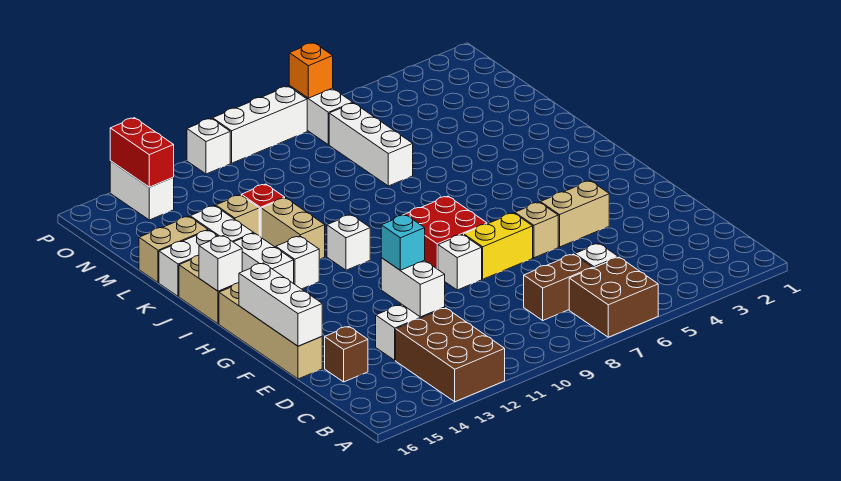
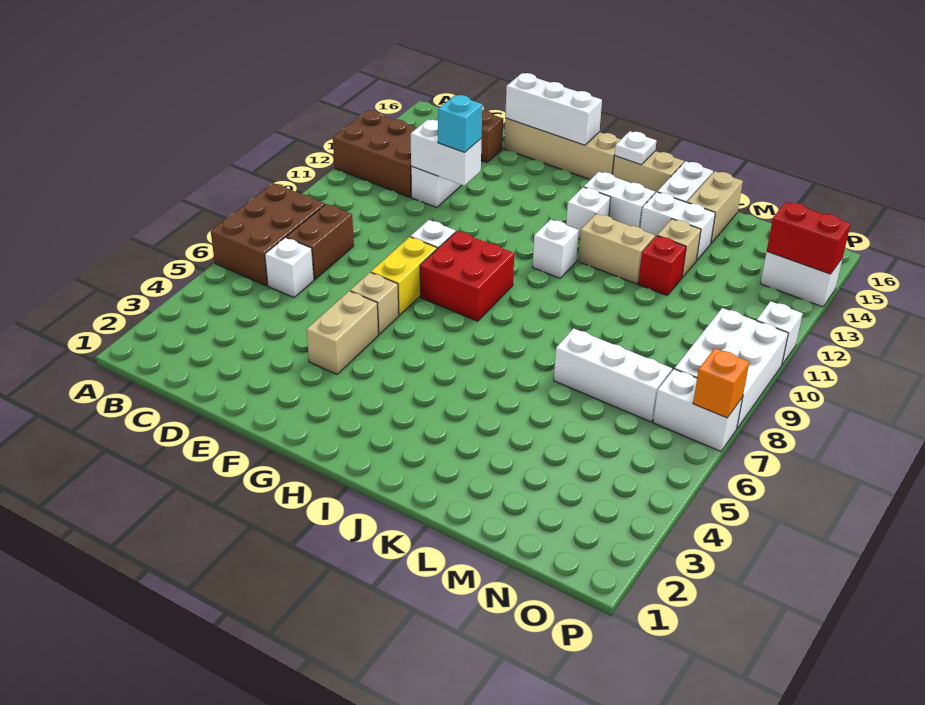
brown 2x2 brick [569,257,658,337] -> brown 2x3 brick [211,183,325,286]
white 1x1 brick [199,236,242,291] -> white 1x1 plate [615,131,656,165]
white 1x3 brick [213,86,307,163] -> white 2x3 brick [675,308,788,428]

